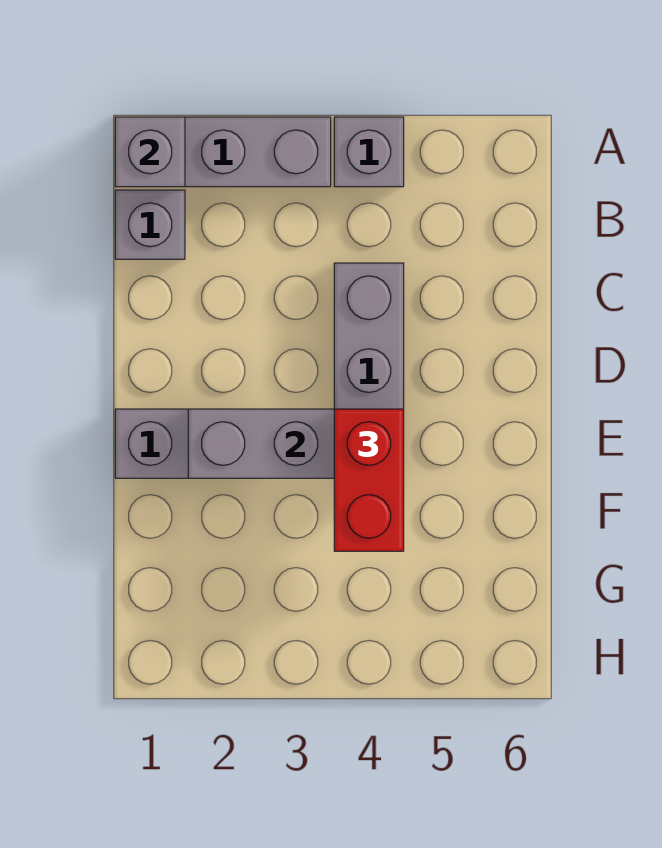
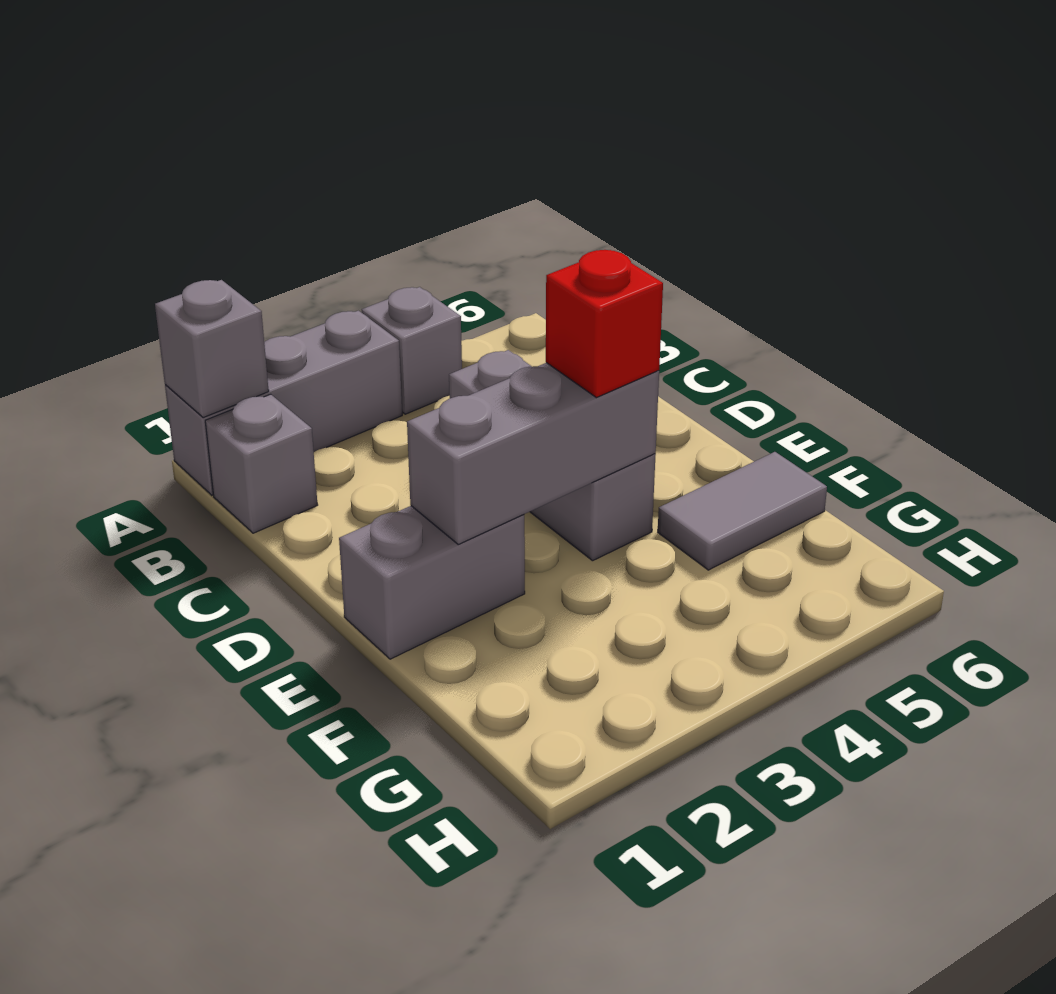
red 1x2 brick [334,409,404,551] -> red 1x1 brick [546,250,663,398]
none -> grey 1x2 tile [658,452,827,570]

